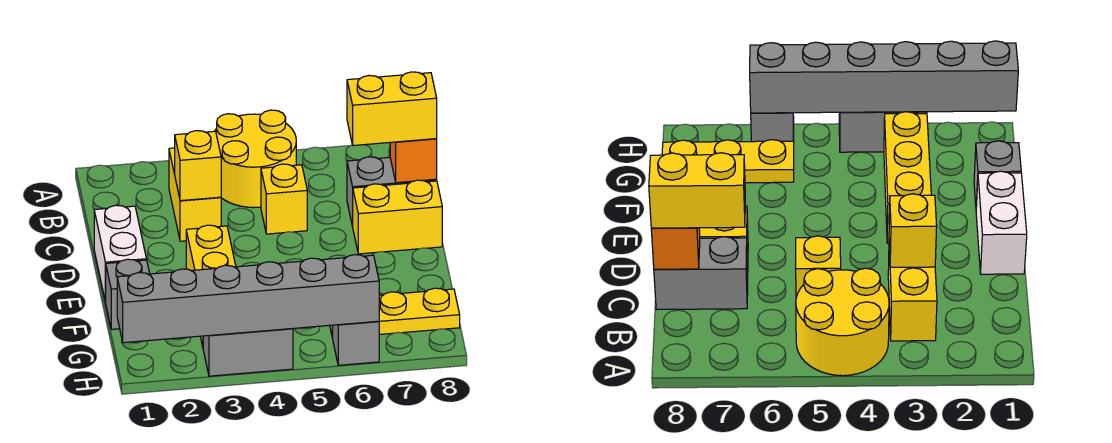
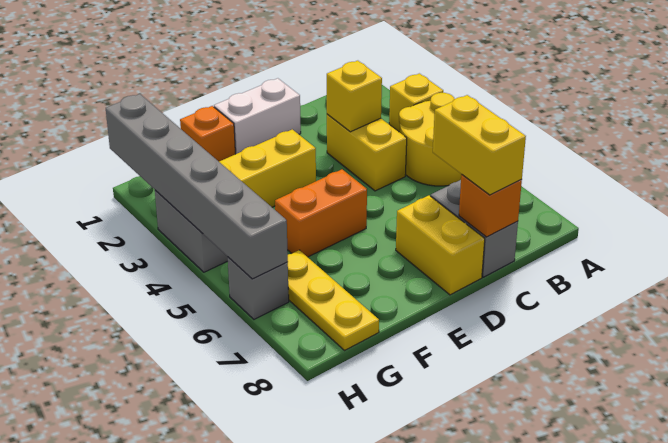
yellow 1x2 brick [169,148,221,241] -> yellow 1x2 brick turned to [327,114,407,191]
yellow 1x1 brick [261,164,307,234] -> yellow 1x1 brick moved to [389,73,443,132]
none -> orange 1x2 brick [275,169,367,257]
grey 1x1 brick [106,259,150,329] -> orange 1x1 brick [180,106,235,162]

